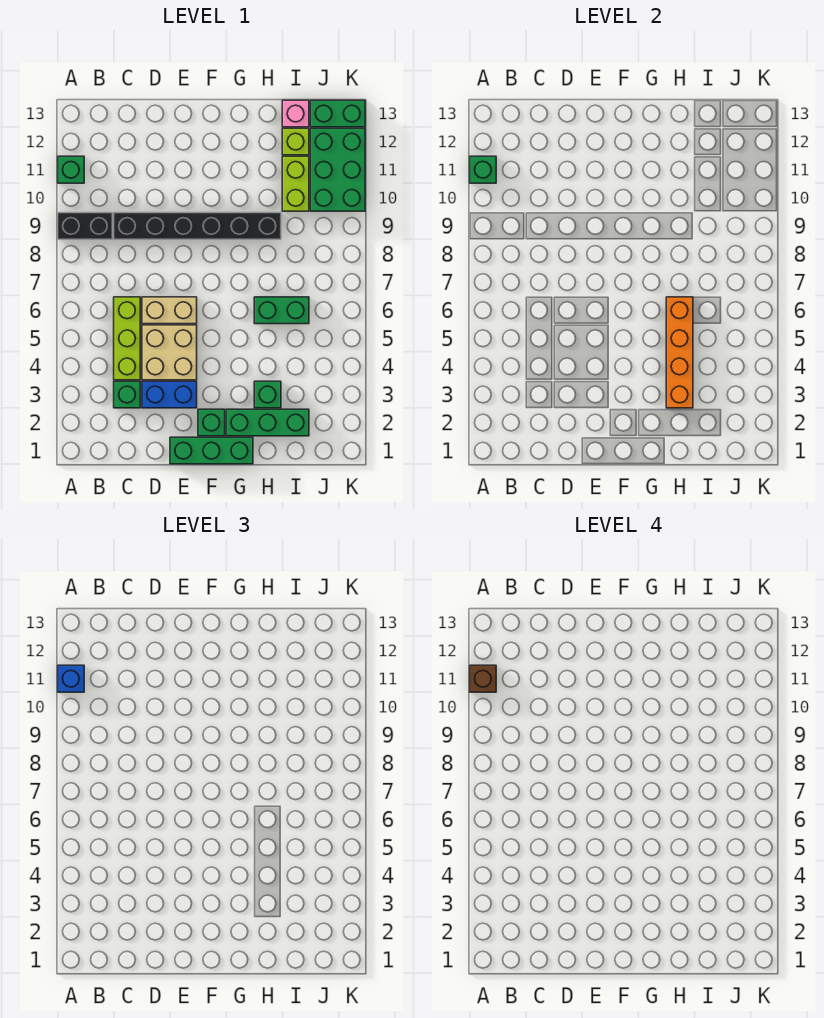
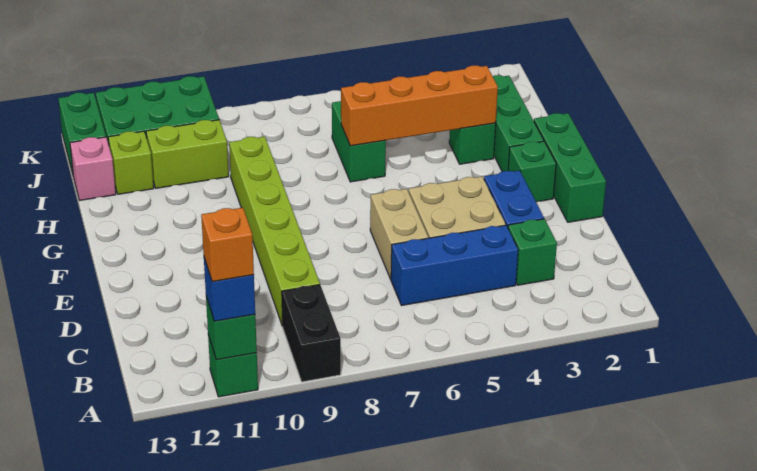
brown 1x1 brick [470,665,496,692] -> orange 1x1 brick [201,208,254,282]
lime 1x3 brick [114,297,140,380] -> blue 1x3 brick [391,225,518,306]
black 1x6 brick [114,213,281,239] -> lime 1x6 brick [229,137,320,326]

